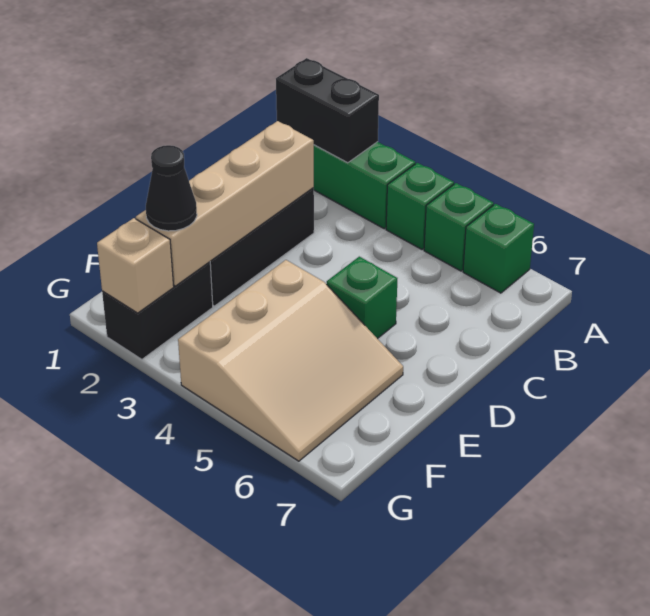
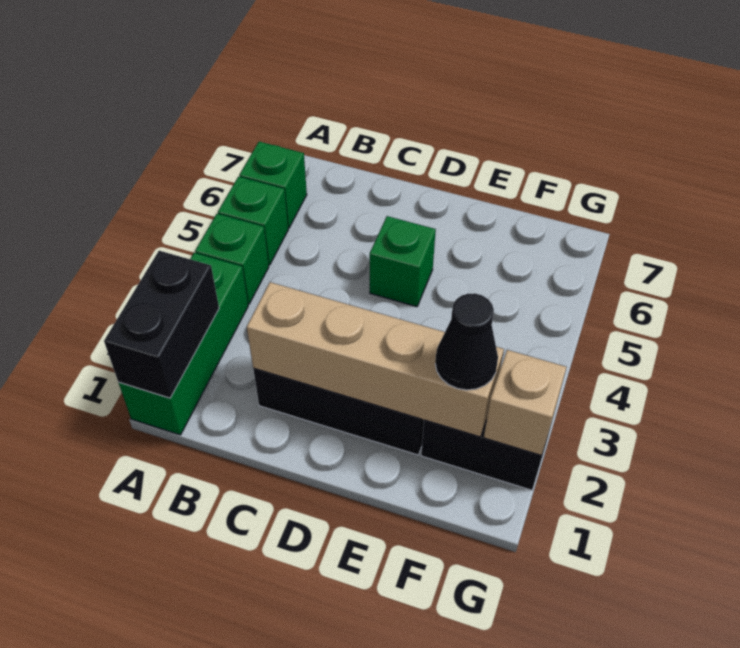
tan 3x3 slope [178,260,403,461] -> none

